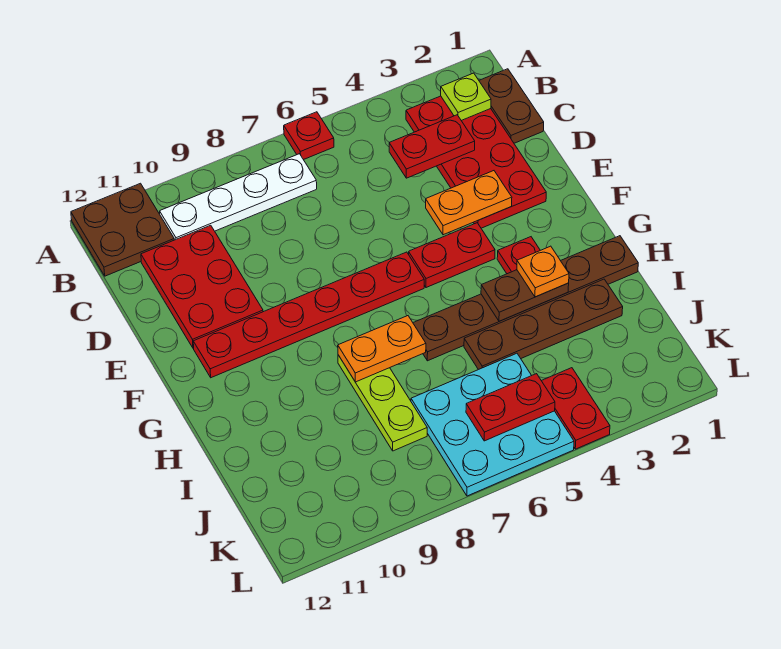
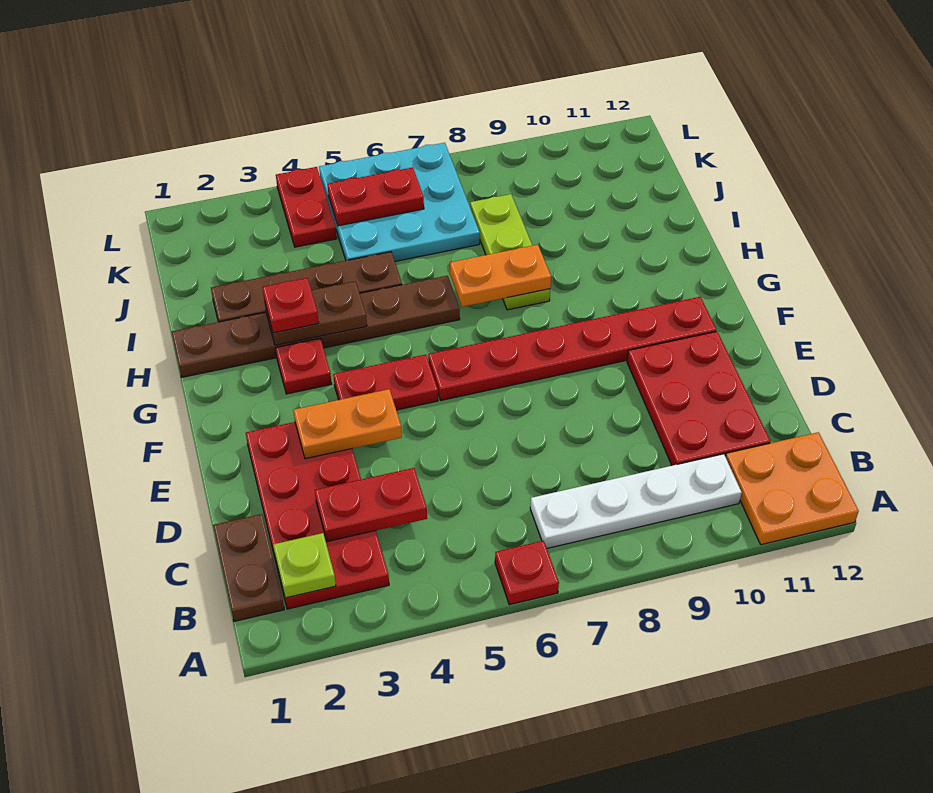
brown 2x2 plate [71,183,174,276] -> orange 2x2 plate [726,432,859,545]
orange 1x1 plate [517,246,569,297] -> red 1x1 plate [262,278,319,333]

